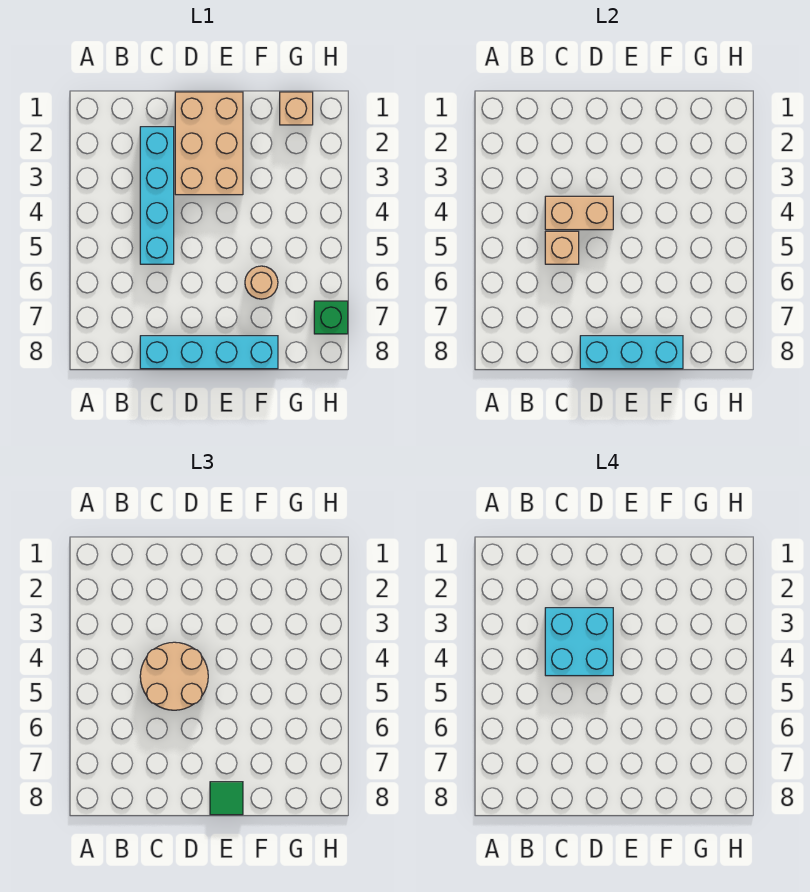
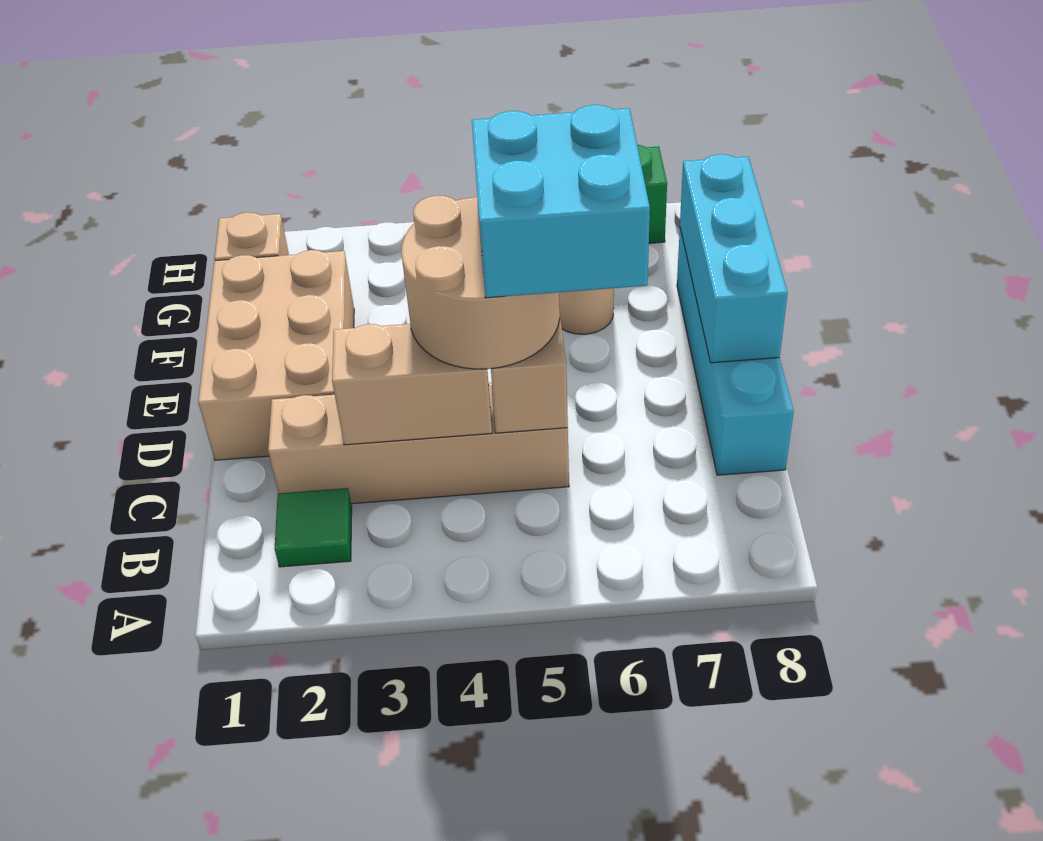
cyan 1x4 brick [140,127,174,264] -> tan 1x4 brick [268,383,569,504]
cyan 2x2 brick [545,608,613,676] -> cyan 2x2 brick moved to [472,105,650,298]
tan 1x2 brick [545,196,613,230] -> tan 1x2 brick turned to [332,324,492,445]
tan 2x3 brick [175,92,243,195] -> tan 2x3 brick turned to [198,250,354,460]
green 1x1 tile [210,782,243,815] -> green 1x1 tile moved to [275,488,352,567]

